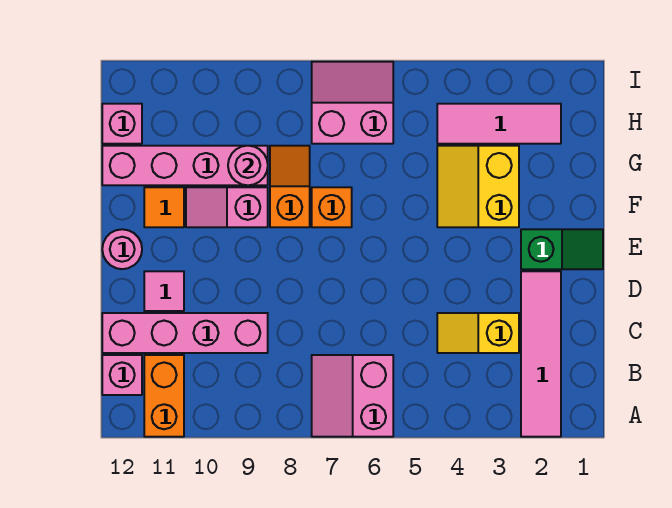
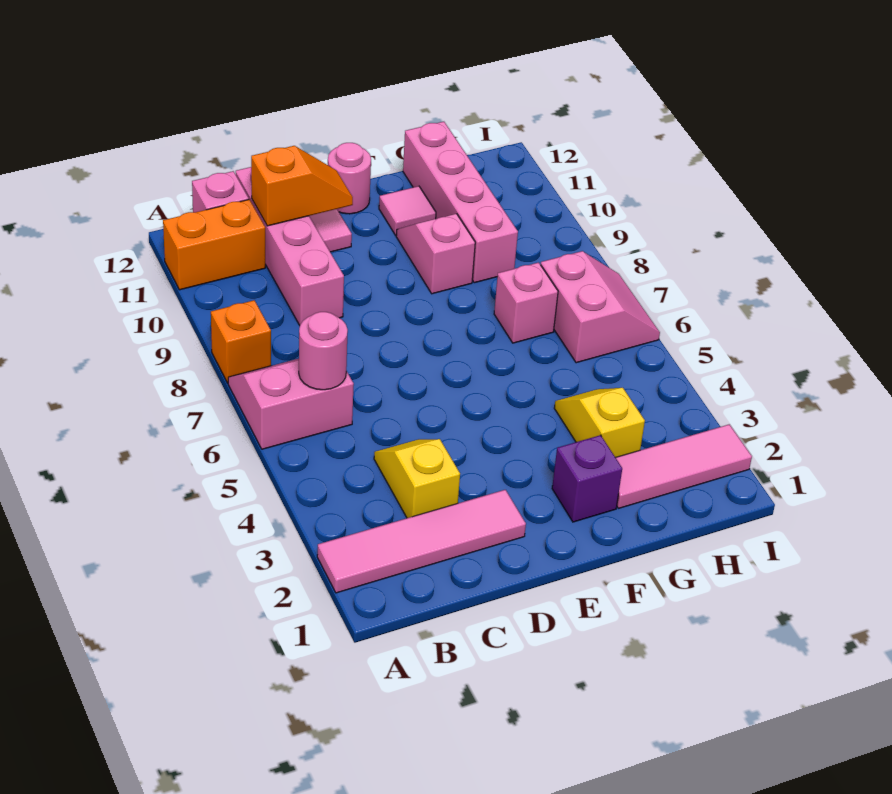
green 1x2 slope [521,229,603,269] -> none
none -> purple 1x1 brick [552,435,622,522]
yellow 2x2 slope [437,146,519,227] -> yellow 1x2 slope [554,388,645,457]
orange 1x1 brick [312,187,352,227] -> orange 1x1 brick moved to [211,300,271,383]
orange 1x2 slope [270,146,310,227] -> orange 1x2 slope moved to [251,146,353,226]
orange 1x1 tile [144,187,184,227] -> pink 1x1 tile [379,186,436,235]
pink 1x1 round brick [228,146,268,185] -> pink 1x1 round brick moved to [299,312,348,390]
pink 1x3 tile [437,104,561,144] -> pink 1x3 tile turned to [615,424,752,508]
pink 1x1 brick [102,104,142,144] -> pink 1x1 brick moved to [494,262,558,343]

